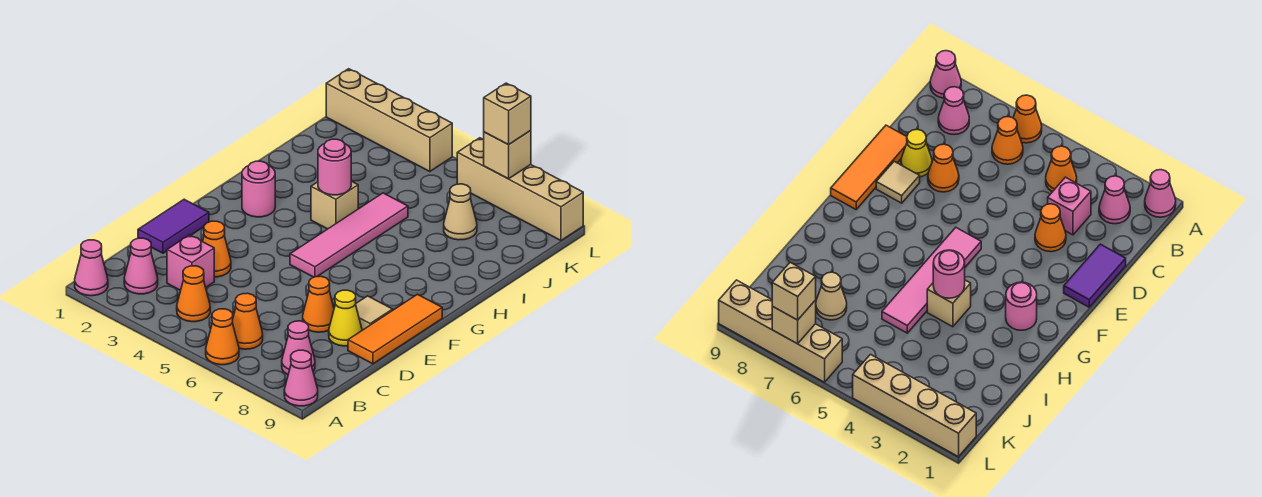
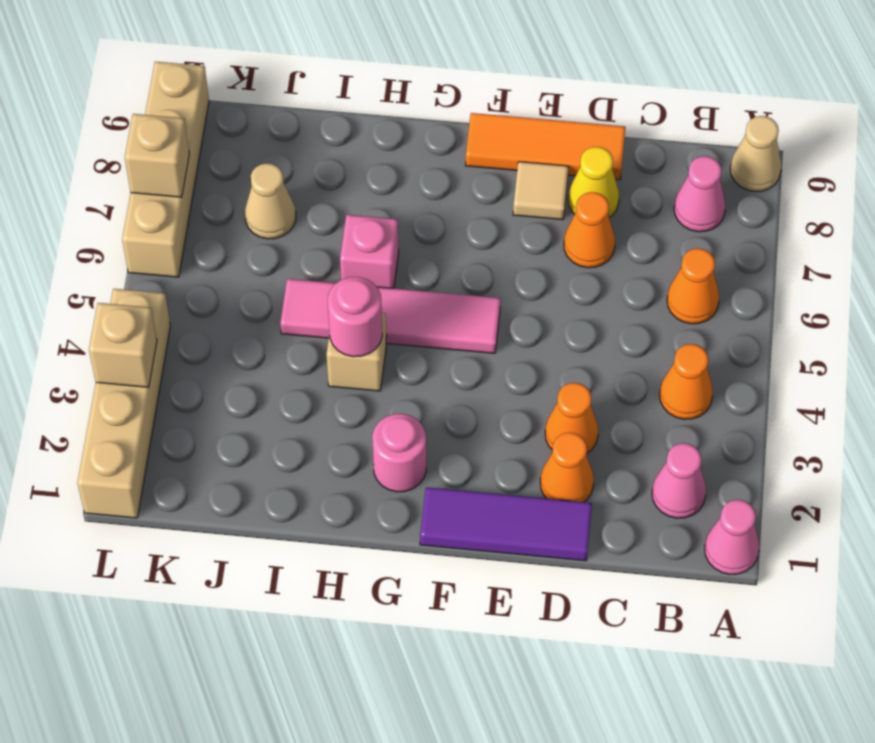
orange 1x1 cone [206,309,239,365] -> orange 1x1 cone moved to [540,433,594,502]
pink 1x1 cone [284,350,318,406] -> tan 1x1 cone [730,116,782,191]
pink 1x1 brick [167,235,214,290] -> pink 1x1 brick moved to [340,215,399,288]
purple 1x2 tile [138,199,209,253] -> purple 1x3 tile [420,487,592,561]
tan 1x1 brick [484,83,531,145] -> tan 1x1 brick moved to [89,303,157,387]

